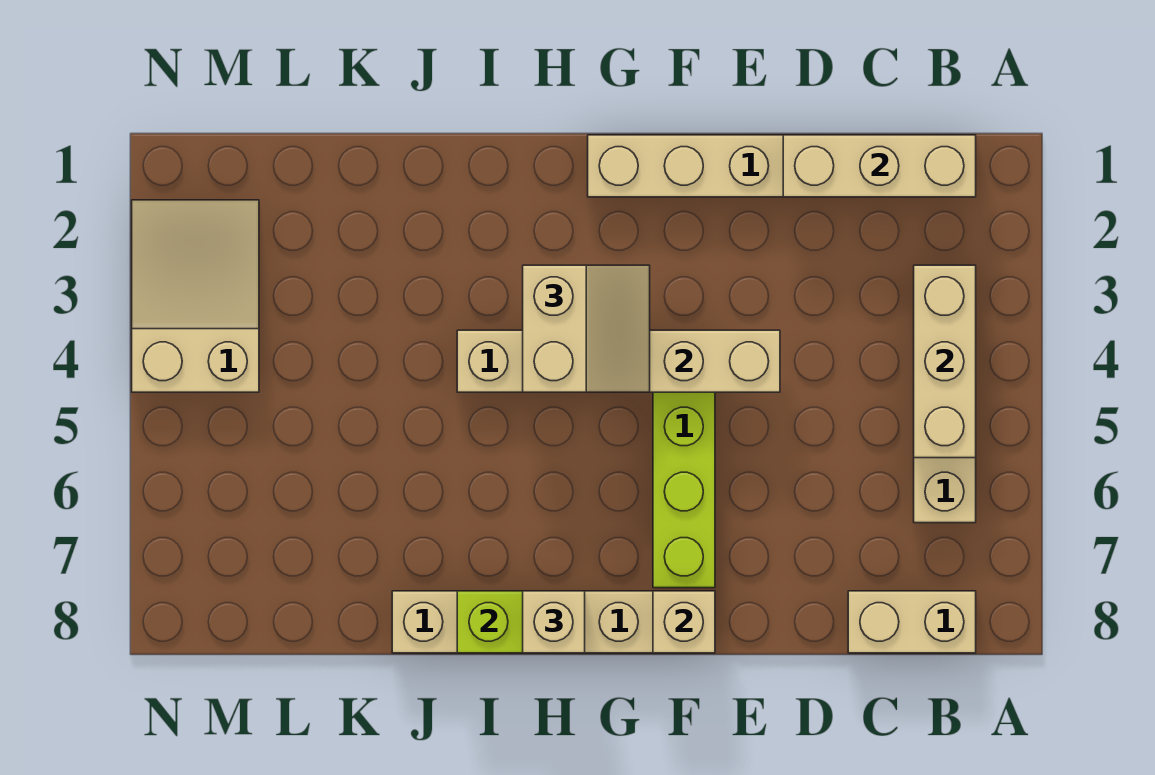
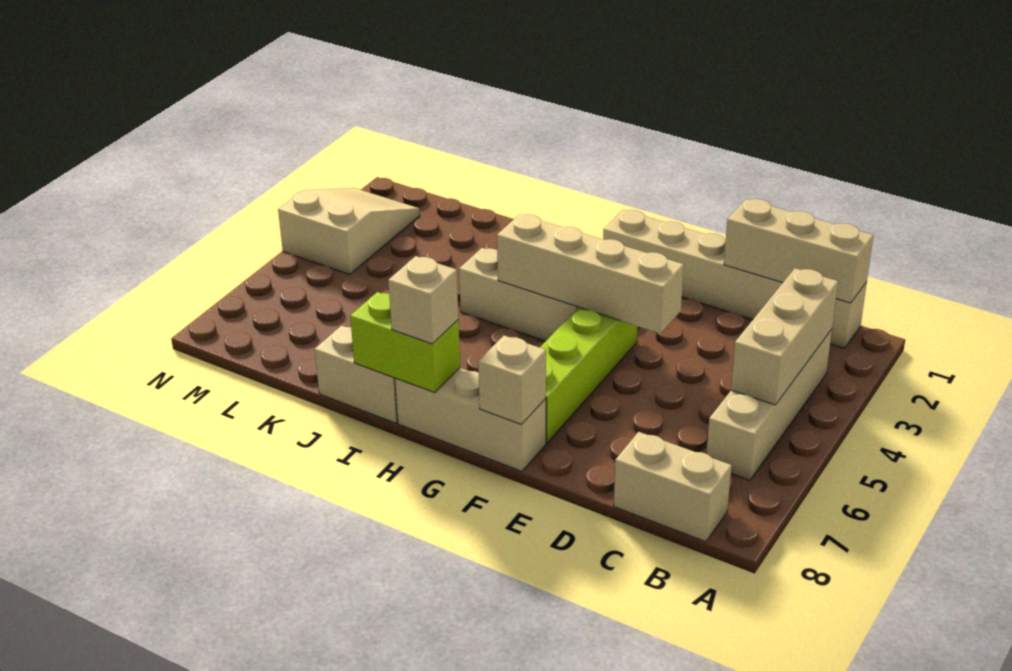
tan 2x2 slope [523,265,650,392] -> none

